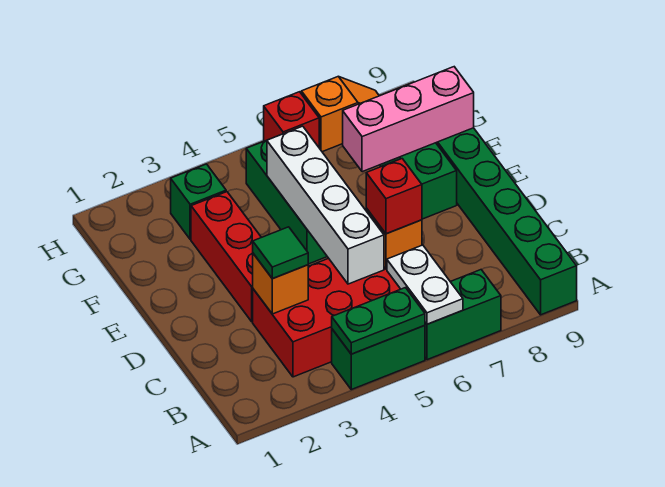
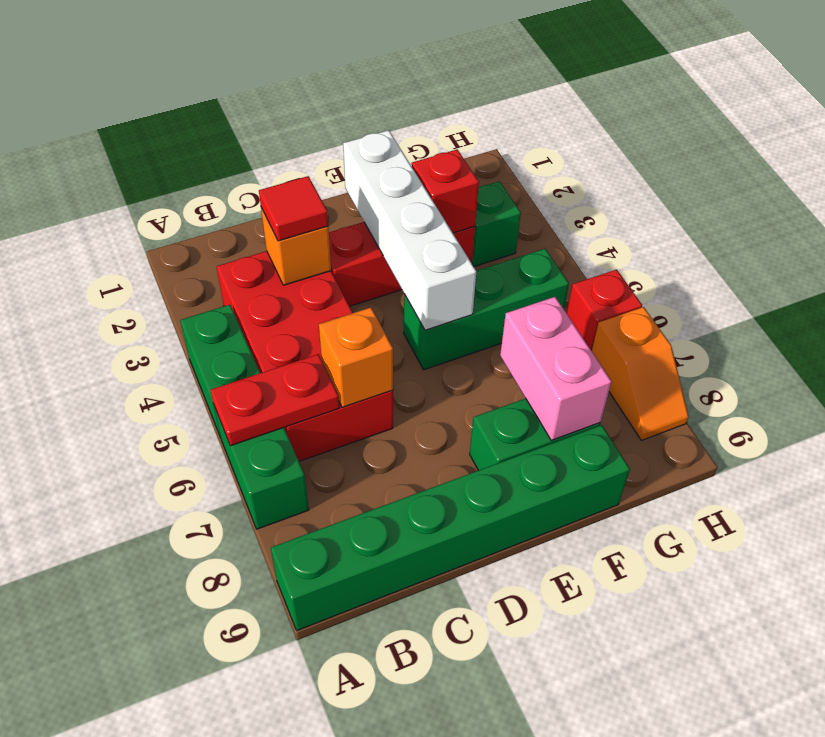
green 1x2 plate [332,288,425,354] -> none
white 1x2 plate [387,245,463,324] -> red 1x2 plate [210,354,339,446]
green 1x1 tile [253,227,308,278] -> red 1x1 tile [259,176,328,241]
white 1x4 brick [267,126,384,284] -> white 1x4 brick turned to [343,130,476,330]
red 1x1 brick [366,159,422,234] -> red 1x1 brick moved to [412,149,479,233]
pink 1x3 brick [343,67,474,172] -> pink 1x2 brick [500,297,612,441]

